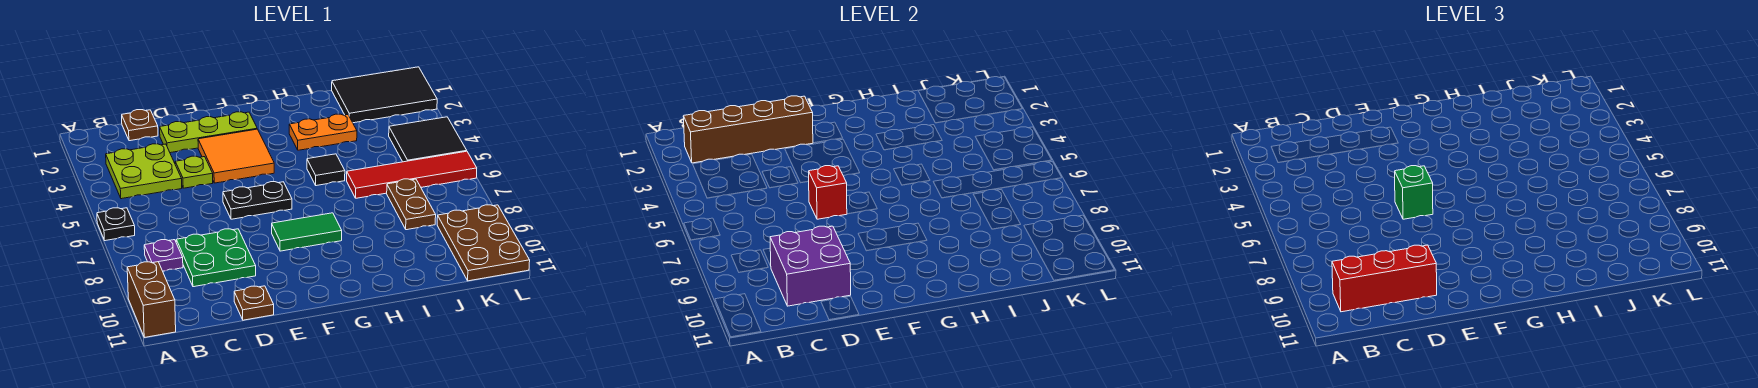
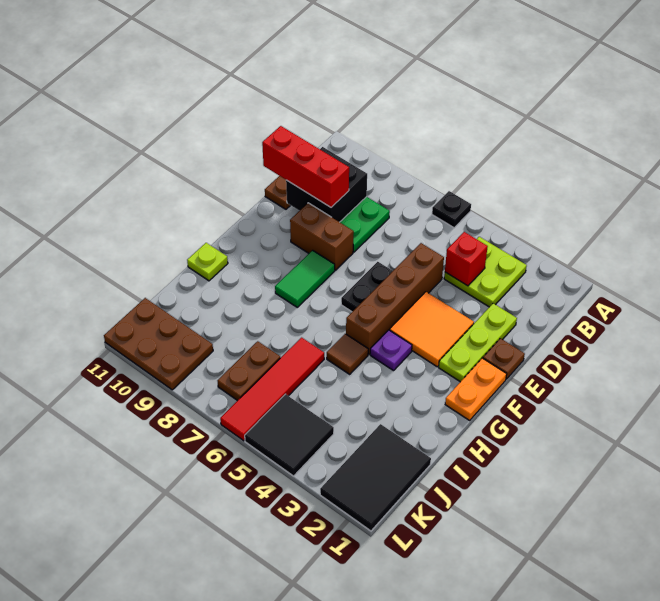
brown 1x2 brick [127,262,176,337] -> brown 1x2 brick moved to [290,203,354,270]
brown 1x4 brick [683,96,813,163] -> brown 1x4 brick moved to [346,243,444,354]
purple 1x1 plate [144,240,183,271] -> purple 1x1 plate moved to [370,330,412,371]
red 1x3 brick [1332,245,1437,312] -> red 1x3 brick turned to [262,126,349,207]
brown 1x1 plate [122,110,158,141] -> brown 1x1 plate moved to [483,338,525,379]
purple 2x2 brick [770,226,851,306] -> black 2x2 brick [286,147,367,222]
lime 1x1 plate [175,156,213,188] -> lime 1x1 plate moved to [187,243,228,281]
red 1x1 brick [808,166,847,219] -> red 1x1 brick moved to [445,232,488,286]
green 1x1 brick [1395,166,1433,219] -> none
orange 1x2 plate [289,114,357,150] -> orange 1x2 plate moved to [445,358,507,420]
black 1x1 tile [307,154,345,186] -> brown 1x1 tile [327,334,368,374]
brown 1x2 plate [387,179,436,230] -> brown 1x2 plate turned to [218,341,280,401]

